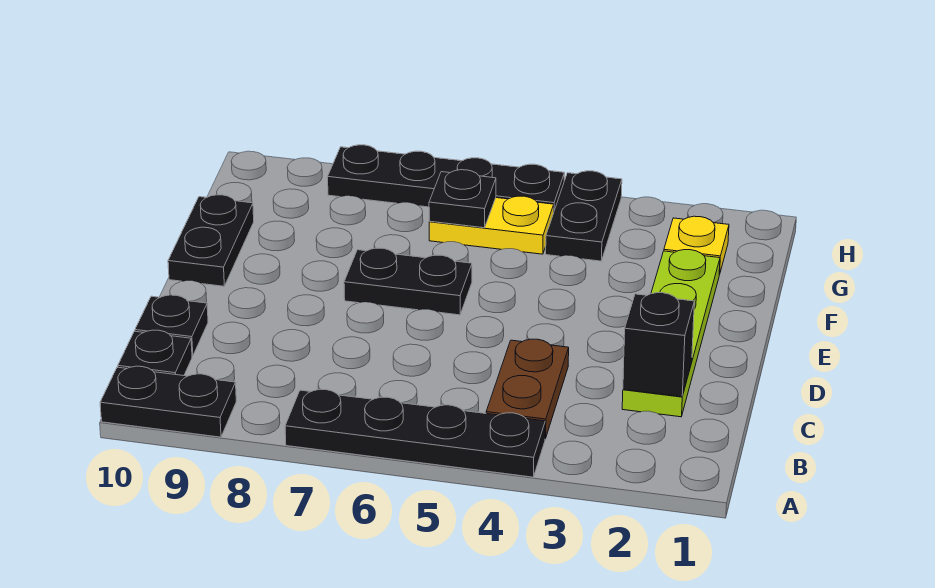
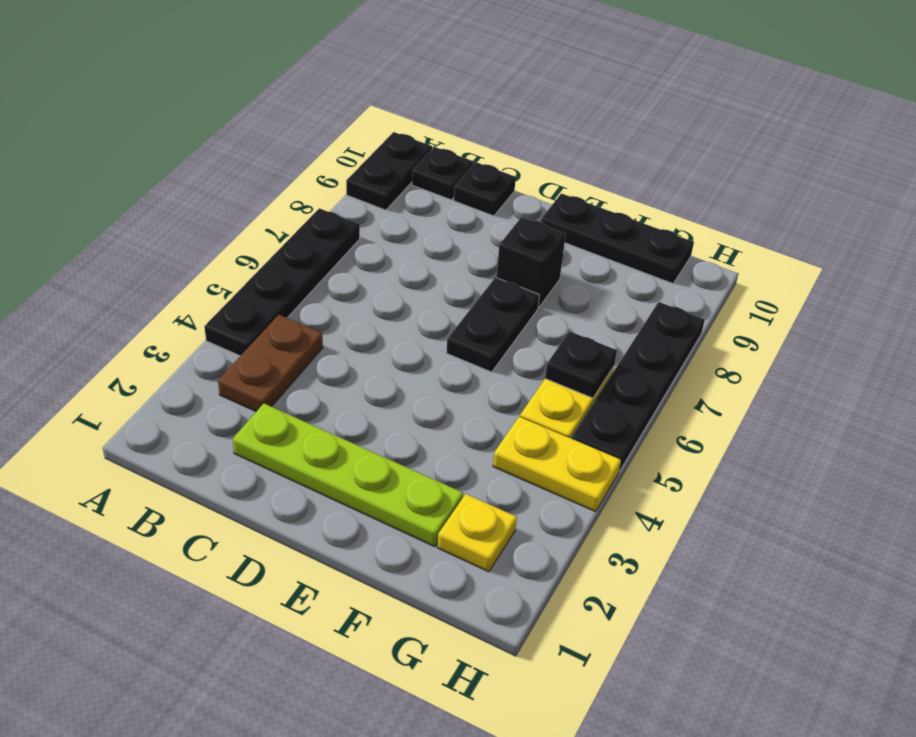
brown 1x2 plate [486,339,569,439] -> brown 1x2 plate turned to [218,315,323,411]
black 1x1 brick [623,293,694,397] -> black 1x1 brick moved to [496,217,566,308]
black 1x2 plate [168,195,254,286] -> black 1x3 plate [541,193,694,284]
black 1x2 plate [546,171,622,261] -> yellow 1x2 plate [493,417,621,512]

